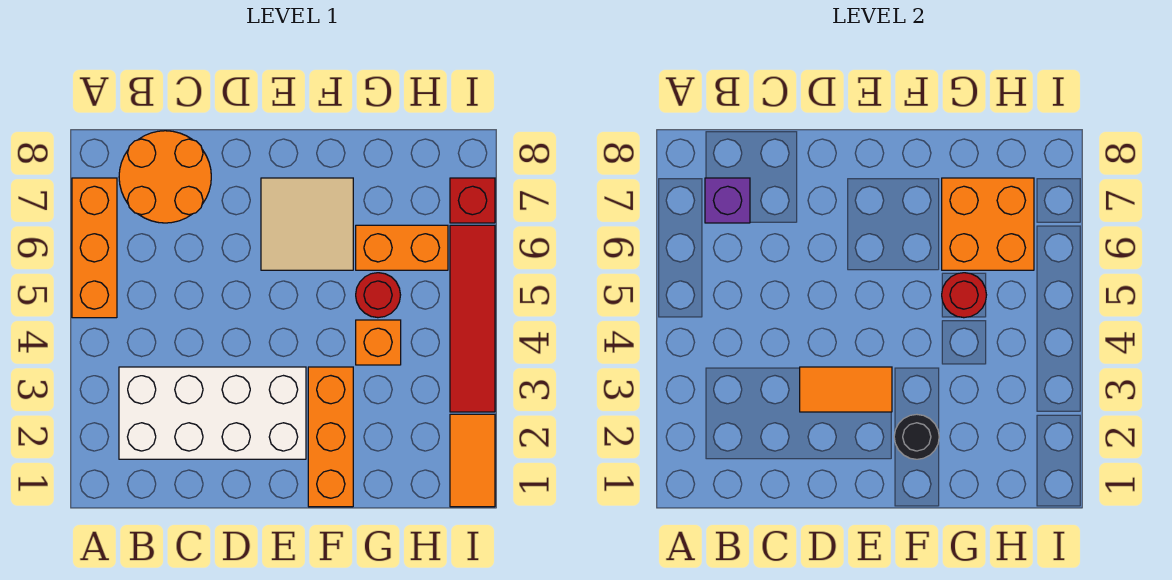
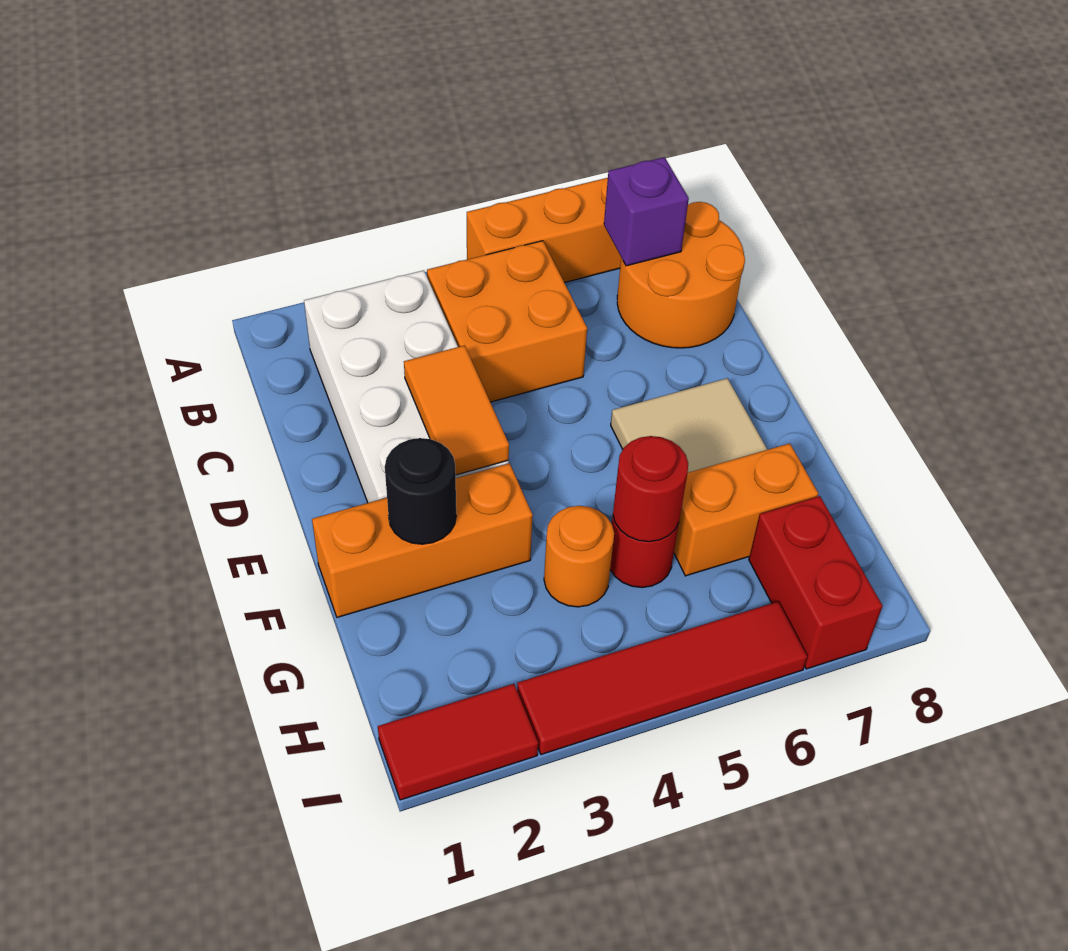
orange 1x1 brick [356,320,401,365] -> orange 1x1 round brick [544,506,614,607]
orange 1x2 brick [356,225,448,270] -> orange 1x2 brick turned to [674,443,818,576]
orange 2x2 brick [942,178,1034,270] -> orange 2x2 brick moved to [427,241,587,402]
orange 1x2 tile [450,414,495,507] -> red 1x2 tile [378,684,538,800]
red 1x1 brick [450,178,495,223] -> red 1x2 brick [749,496,882,669]

